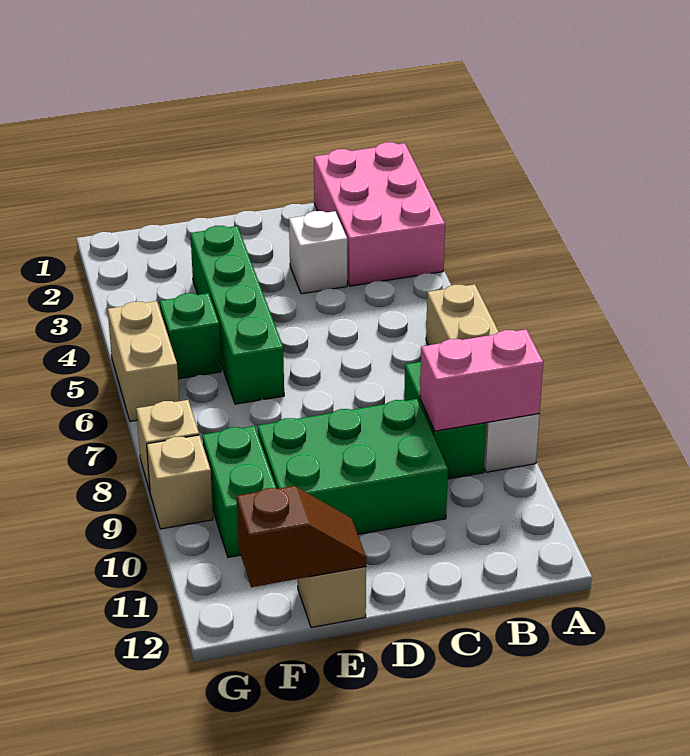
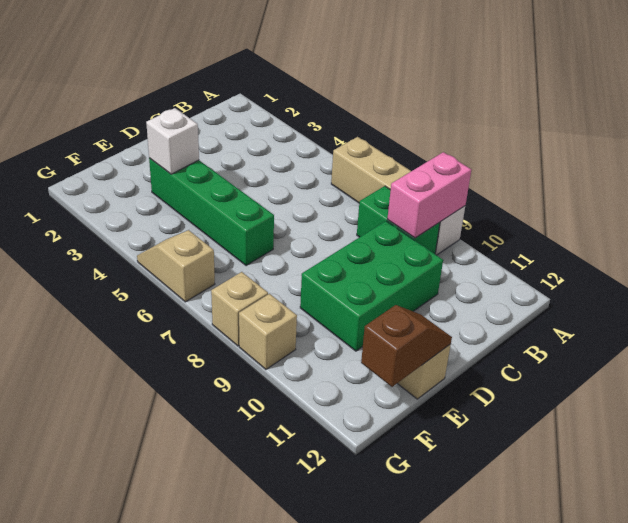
pink 2x3 brick [314,142,445,286] -> none
white 1x1 brick [289,211,347,294] -> white 1x1 brick moved to [146,108,199,174]
green 1x1 brick [160,293,221,379] -> none
green 1x2 brick [202,426,276,557] -> none
tan 1x2 brick [108,301,179,421] -> tan 1x2 slope [137,230,215,302]

